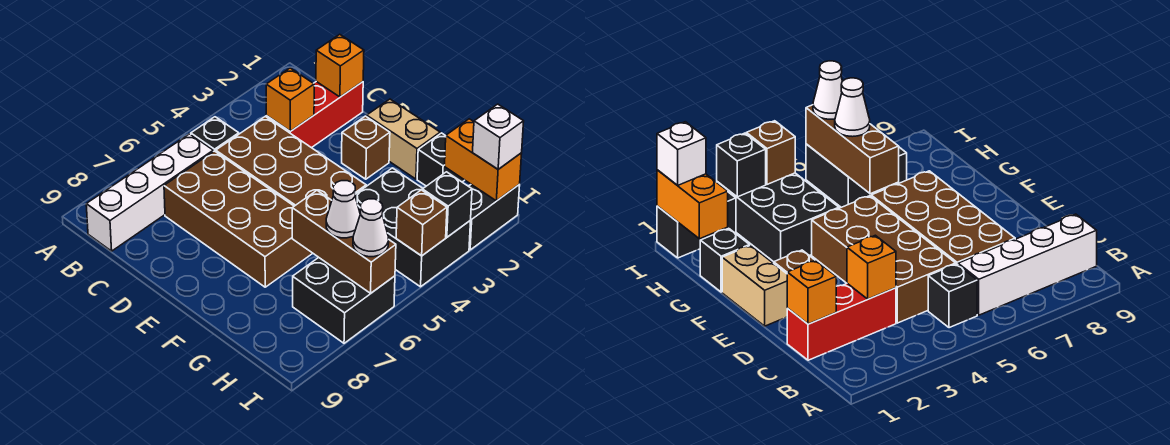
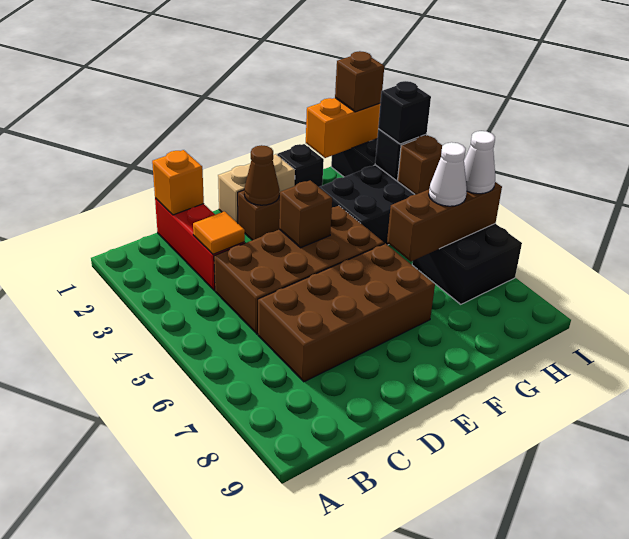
black 1x1 brick [191,117,239,152] -> black 1x1 brick moved to [378,81,431,144]
white 1x4 brick [86,134,213,251] -> none
orange 1x1 brick [266,68,314,131] -> orange 1x1 tile [193,211,245,254]
none -> brown 1x1 cone [244,145,280,205]
none -> brown 1x1 brick [279,180,332,248]
white 1x1 brick [473,104,524,169] -> brown 1x1 brick [335,51,384,112]

